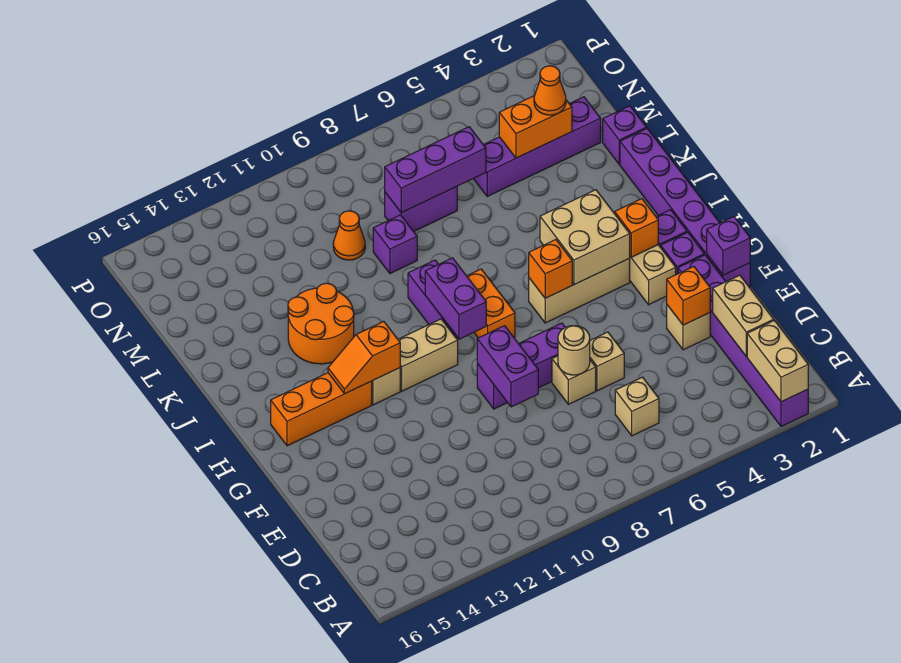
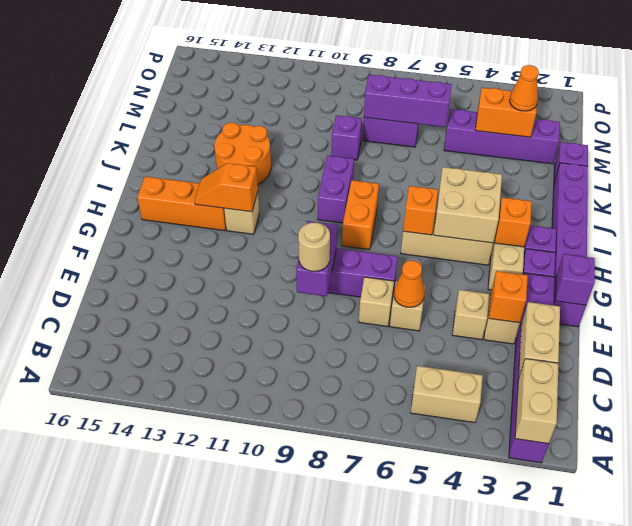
tan 1x1 brick [615,377,659,436] -> tan 1x1 brick moved to [452,290,489,340]
tan 1x1 round brick [558,326,590,375] -> tan 1x1 round brick moved to [298,223,330,271]
purple 1x2 brick [425,258,486,339] -> none
tan 1x2 brick [398,319,458,391] -> tan 1x2 brick moved to [411,366,483,423]
orange 1x1 cone [333,211,365,260] -> orange 1x1 cone moved to [394,260,425,307]

